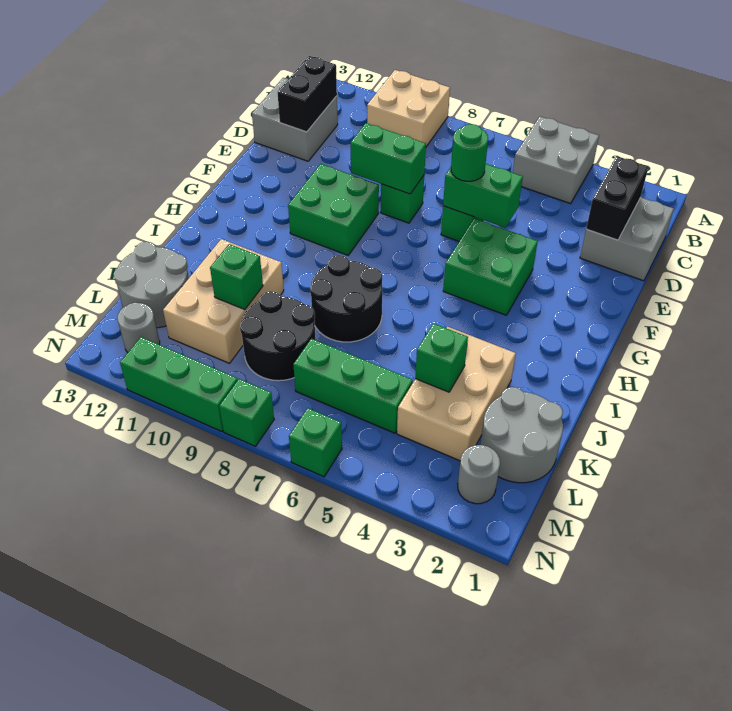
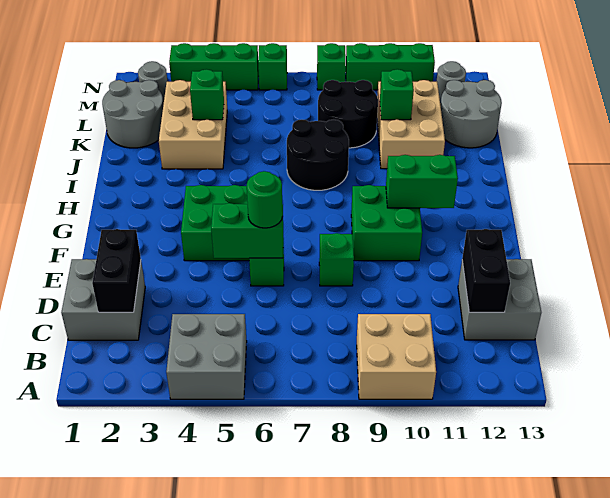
green 1x2 brick [351,123,426,194] -> green 1x2 brick moved to [386,155,458,208]
green 1x3 brick [293,339,413,433] -> green 1x3 brick moved to [169,43,259,90]

